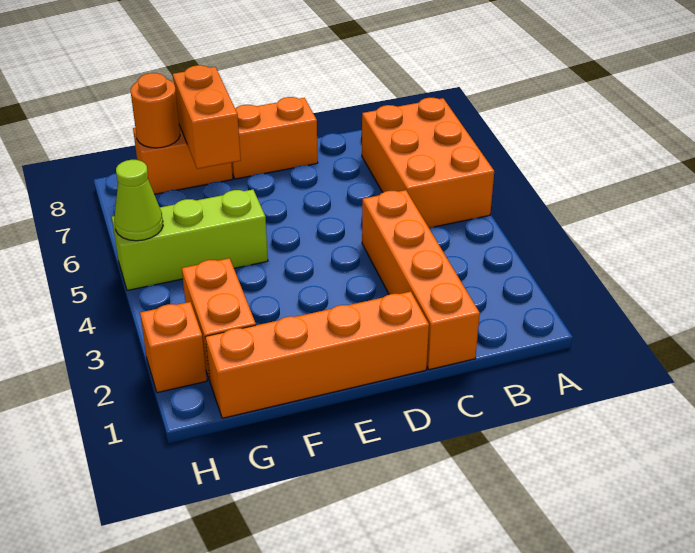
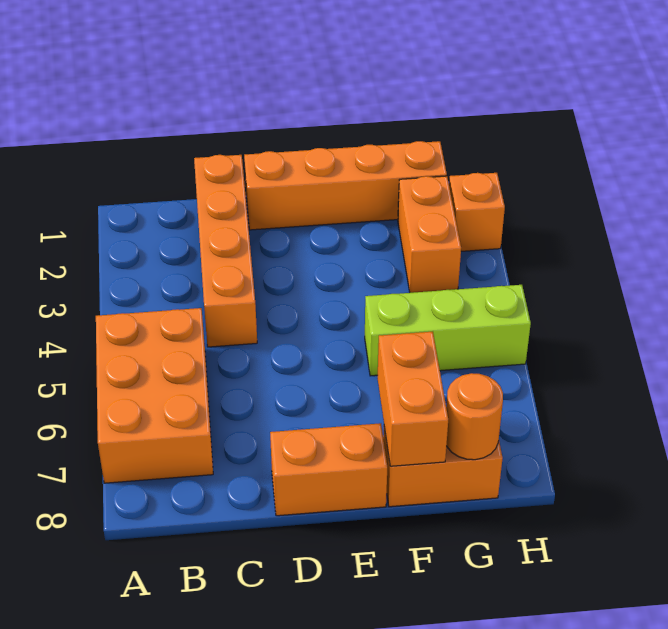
lime 1x1 cone [114,160,163,241] -> none

